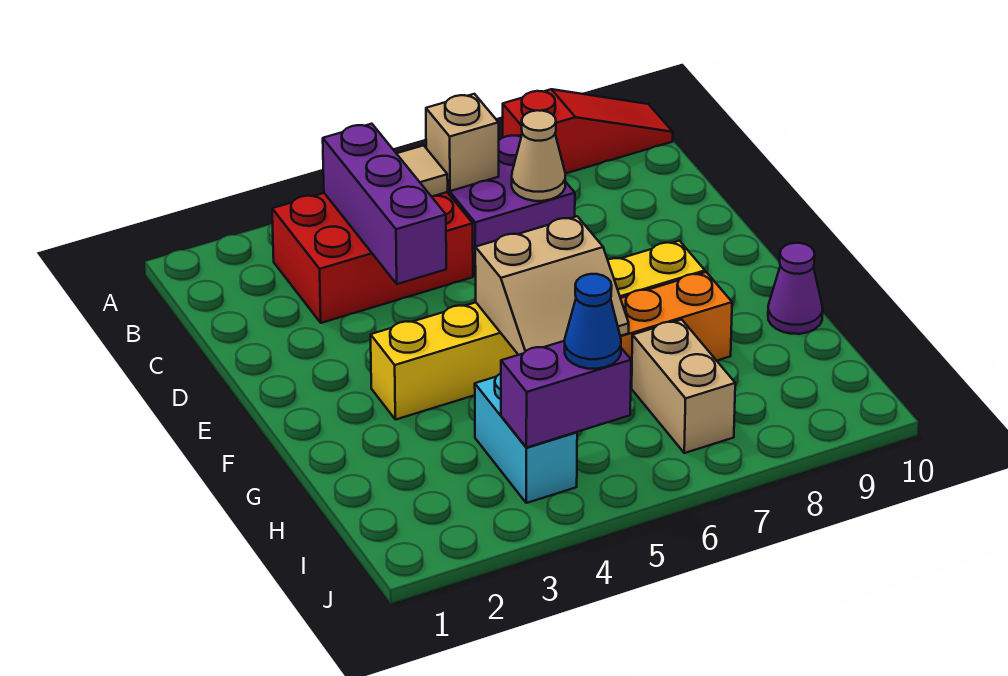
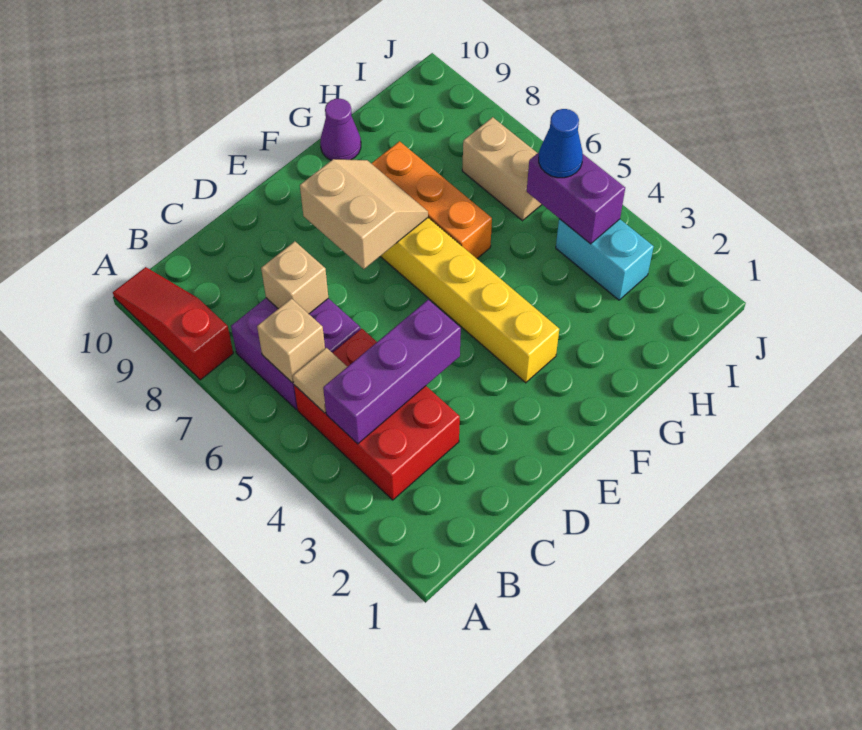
tan 1x1 cone [512,110,565,201] -> tan 1x1 brick [261,241,328,314]
tan 2x2 slope [475,216,629,355] -> tan 2x2 slope moved to [300,159,428,269]
cyan 1x2 brick [475,373,577,503] -> cyan 1x2 brick turned to [556,219,654,300]
tan 1x2 brick [632,320,735,453] -> tan 1x2 brick turned to [462,117,542,221]

